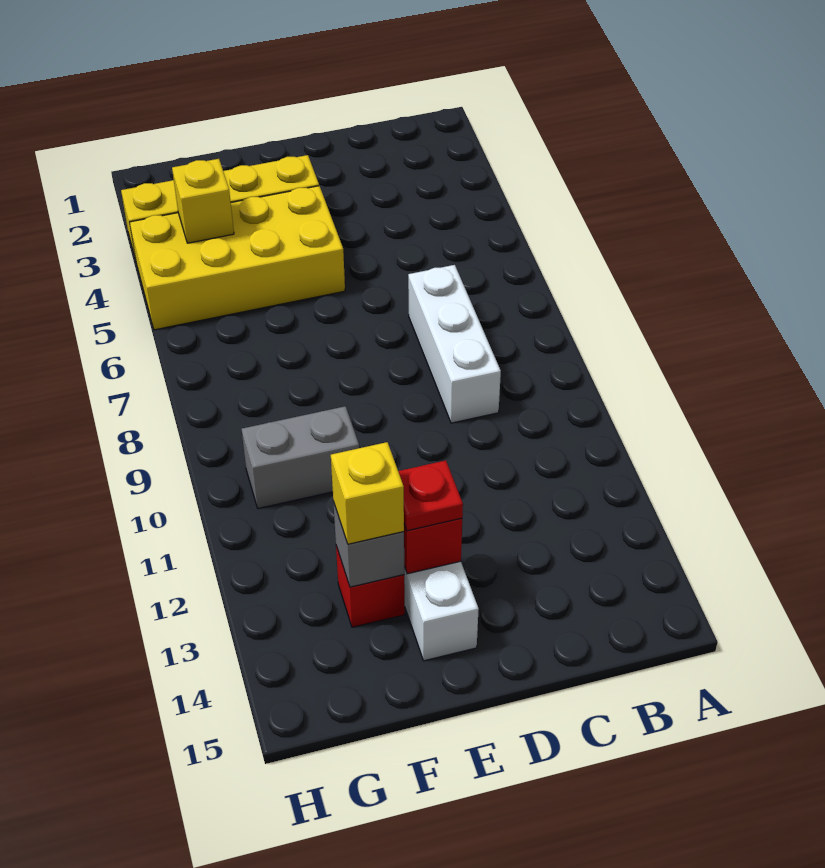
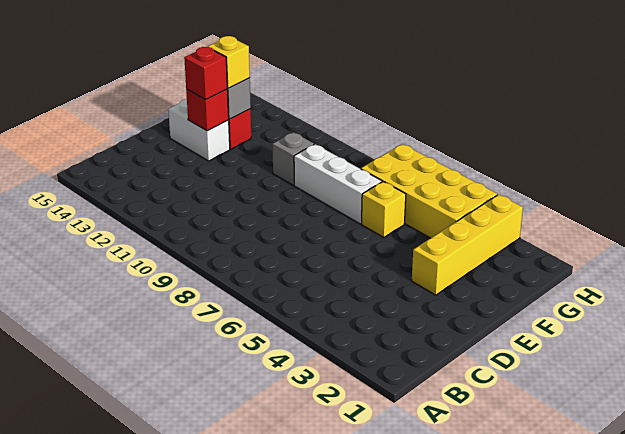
white 1x3 brick [408,265,501,423] -> white 1x3 brick moved to [294,144,382,224]
yellow 2x4 brick [129,186,345,330] -> yellow 2x4 brick turned to [361,144,497,238]
red 1x1 plate [398,460,463,531] -> red 1x1 brick [184,47,227,100]
grey 1x2 brick [242,406,359,509] -> grey 1x1 brick [272,132,314,185]
yellow 1x1 brick [172,159,234,243] -> yellow 1x1 brick moved to [362,182,406,237]

